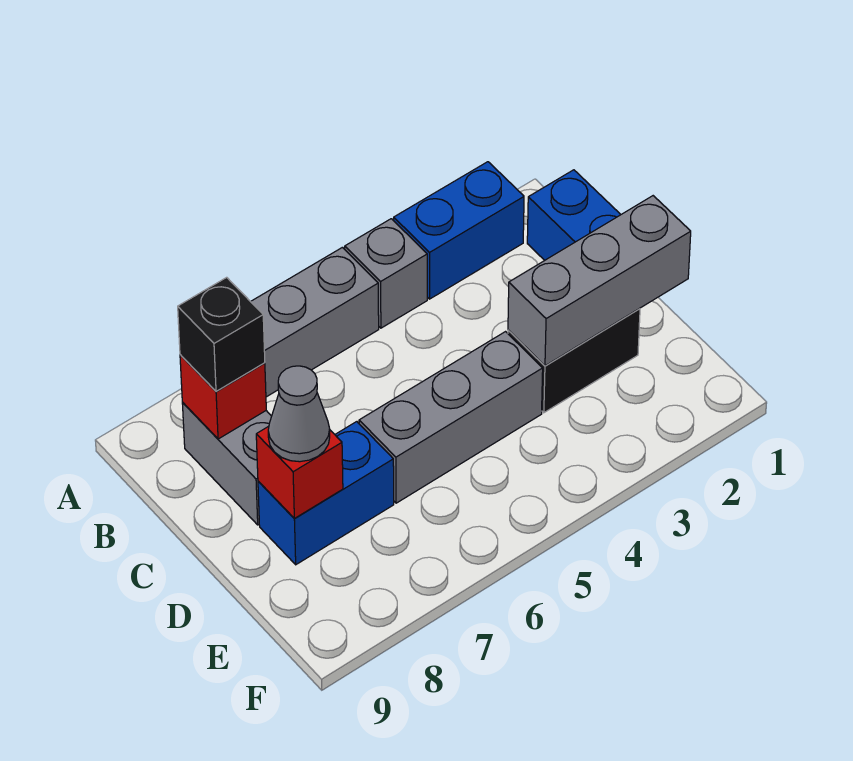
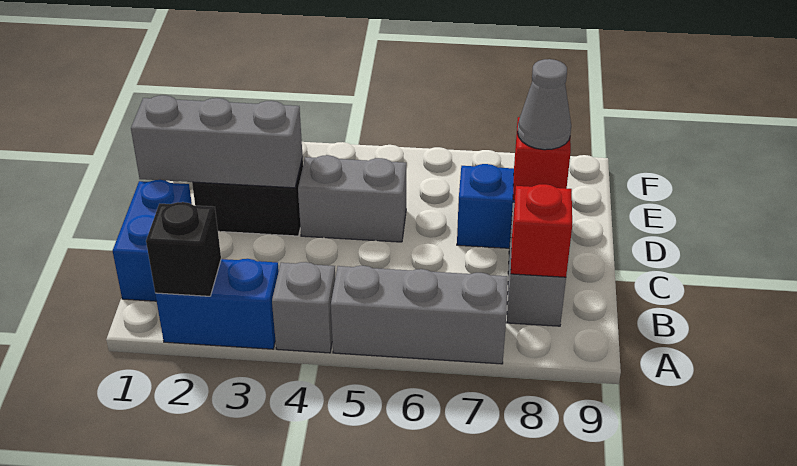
black 1x1 brick [178,277,265,391] -> black 1x1 brick moved to [146,202,221,296]
grey 1x3 brick [359,332,543,503] -> grey 1x2 brick [298,155,406,242]

